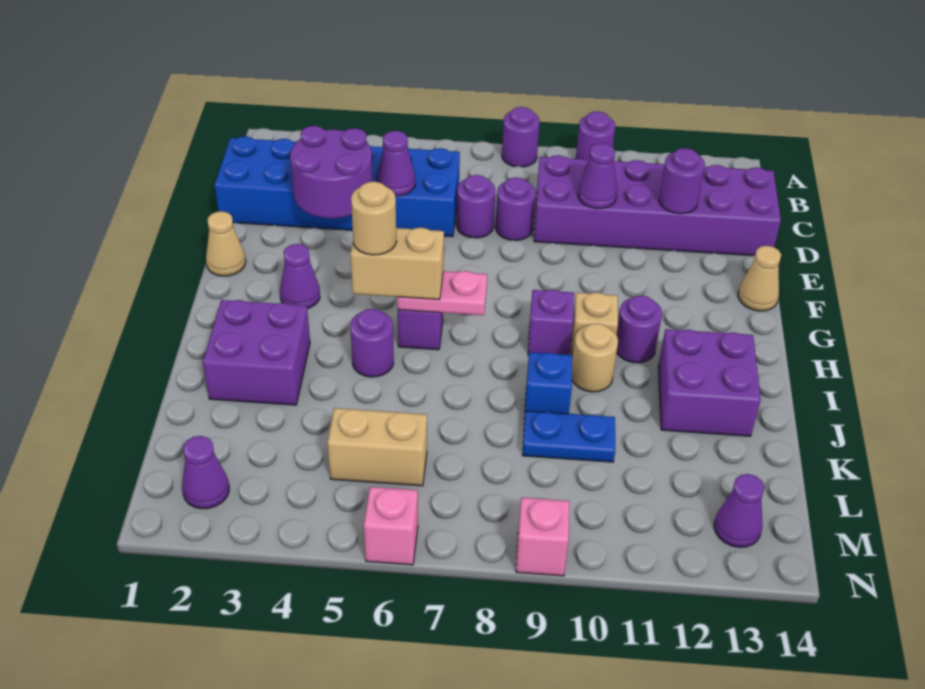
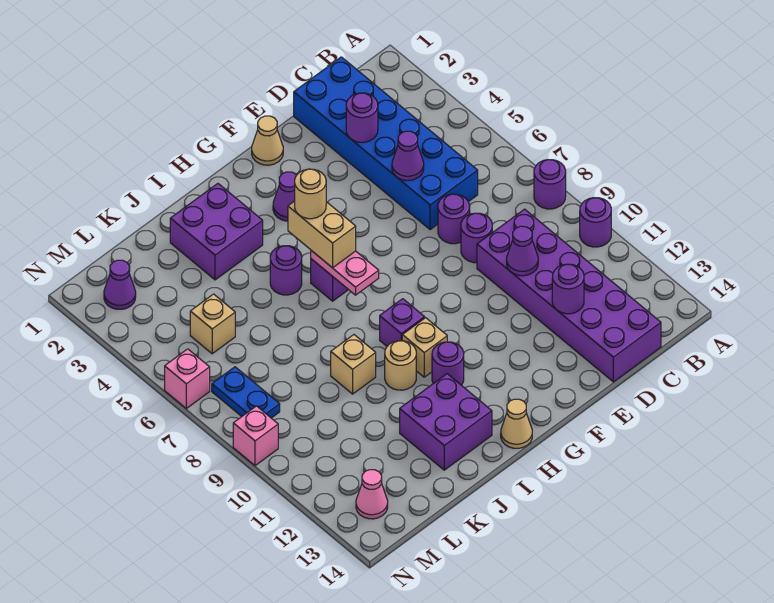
purple 2x2 round brick [290,126,373,218] -> purple 1x1 round brick [346,93,378,142]
tan 1x1 cone [738,246,781,311] -> tan 1x1 cone moved to [501,399,532,448]
blue 1x1 brick [525,352,573,414] -> tan 1x1 brick [331,335,376,394]
blue 1x2 plate [522,411,615,462] -> blue 1x2 plate moved to [212,367,280,418]
tan 1x2 brick [327,408,427,486] -> tan 1x1 brick [190,294,235,354]
purple 1x1 cone [714,474,764,547] -> pink 1x1 cone [356,470,388,519]

